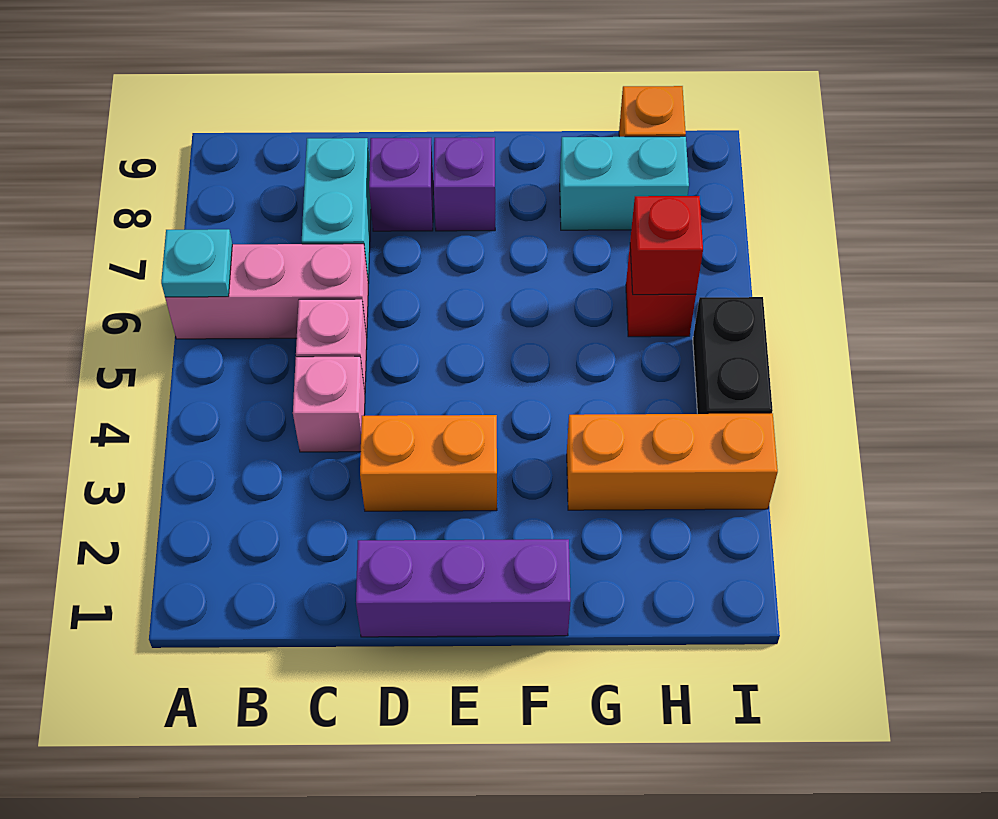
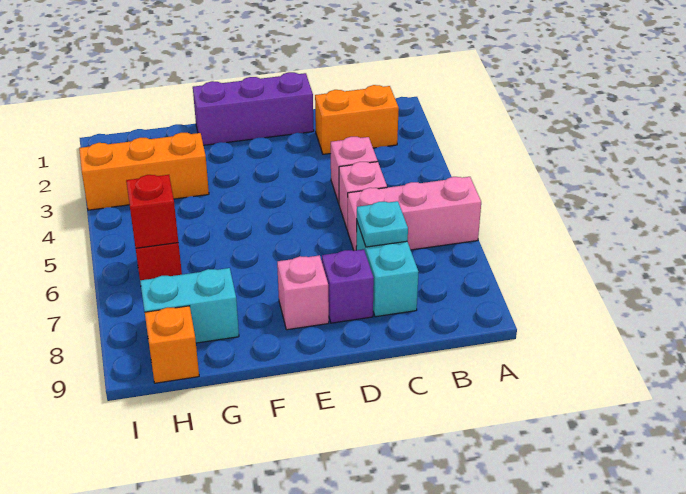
cyan 1x1 plate [161,229,232,297] -> cyan 1x1 plate moved to [357,201,408,247]
orange 1x2 brick [360,415,497,511] -> orange 1x2 brick moved to [315,85,399,154]
purple 1x1 brick [434,137,495,231] -> pink 1x1 brick [277,255,329,330]
black 1x2 brick [693,297,773,414] -> none

